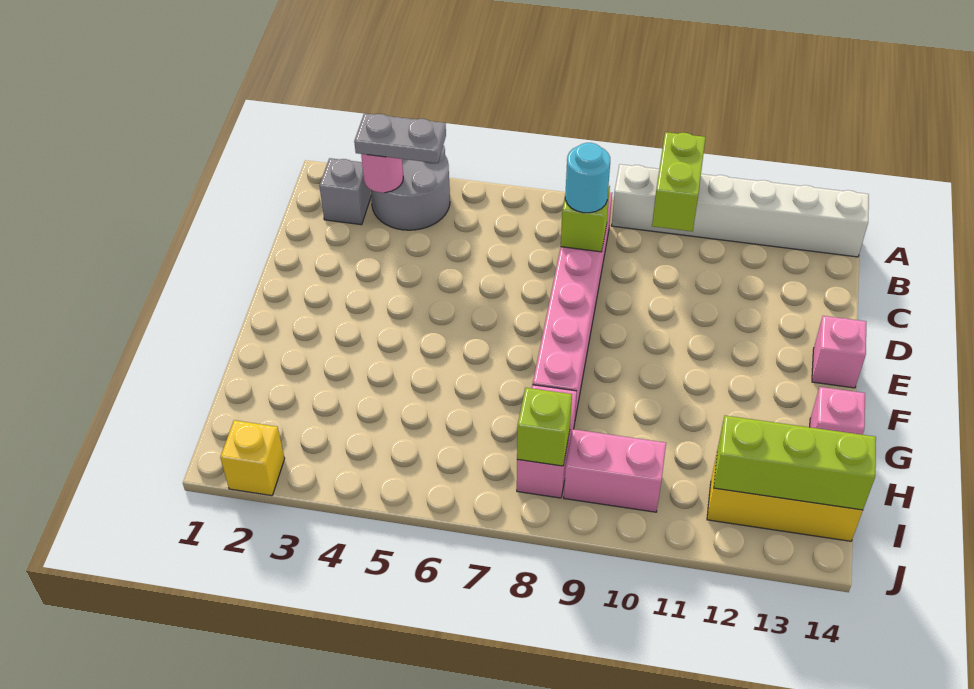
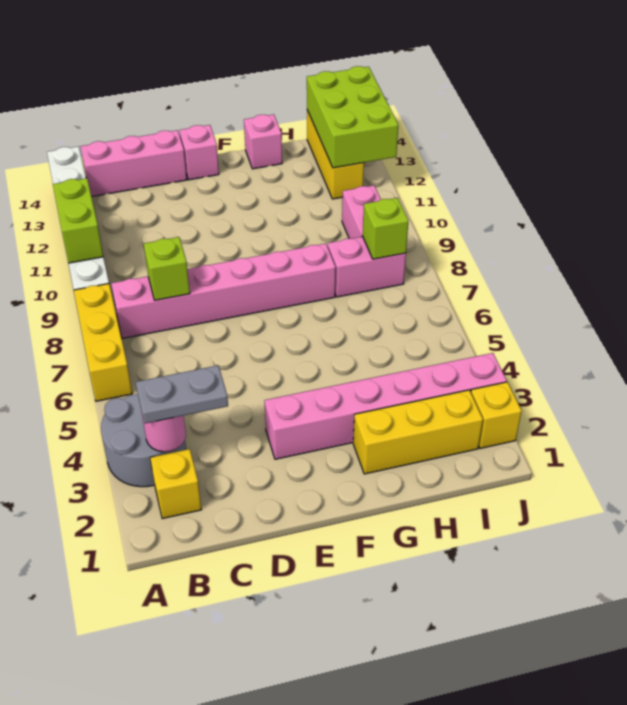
none -> yellow 1x3 brick [74,284,132,401]
lime 1x2 brick [652,132,706,231] -> lime 1x2 brick turned to [53,178,103,263]
grey 1x1 brick [319,158,371,225] -> yellow 1x1 brick [150,449,201,519]
grey 1x2 plate [354,113,446,163] -> grey 1x2 plate turned to [136,365,228,423]
none -> pink 1x3 brick [81,130,187,197]
cyan 1x1 round brick [565,143,610,213] -> none
none -> pink 1x6 brick [264,353,507,459]
none -> yellow 1x3 brick [353,390,483,474]
lime 1x3 brick [714,416,876,510] -> lime 2x3 brick [307,66,398,168]

